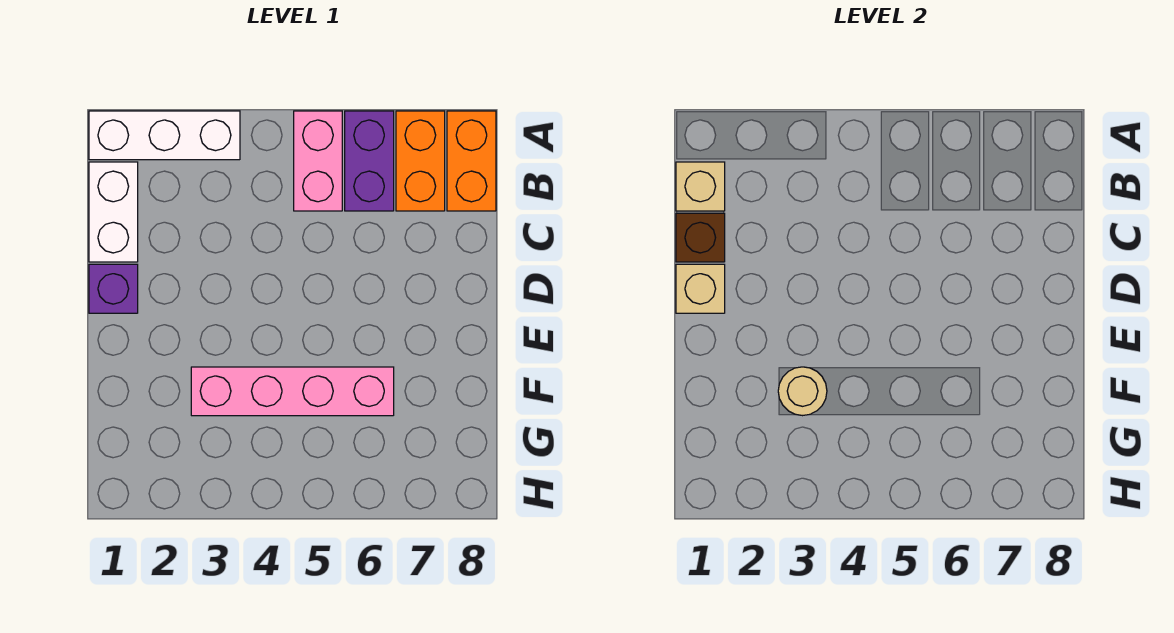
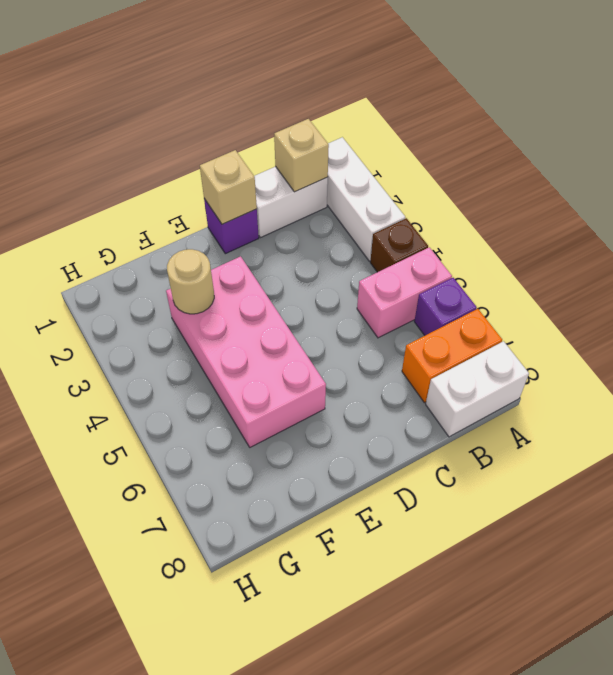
purple 1x2 brick [345,111,394,211] -> purple 1x1 brick [414,278,477,335]
orange 1x2 brick [447,111,496,211] -> white 1x2 brick [426,341,529,437]
brown 1x1 brick [676,213,725,262] -> brown 1x1 brick moved to [370,218,428,272]
pink 1x4 brick [191,367,394,416] -> pink 2x4 brick [166,256,326,447]

